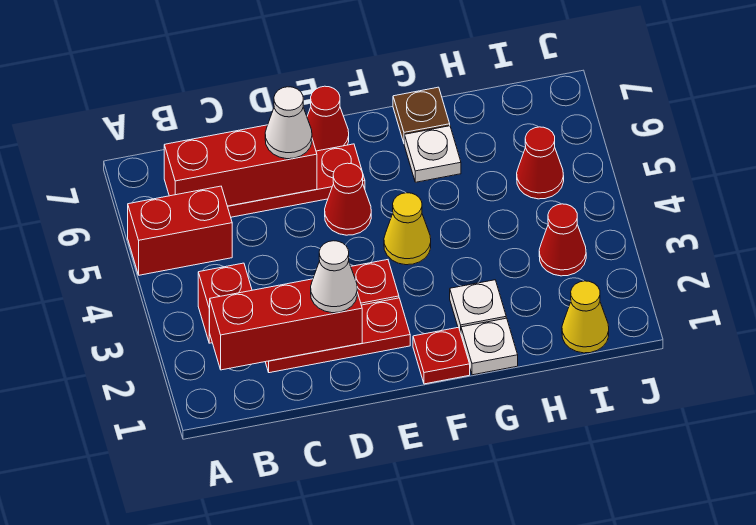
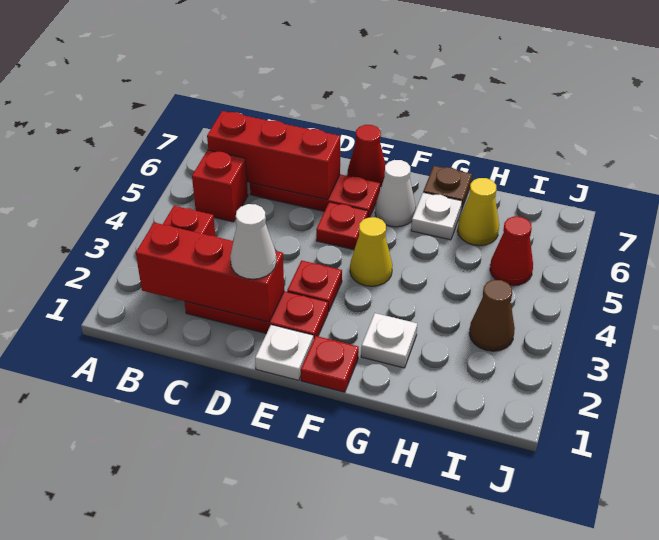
red 1x2 brick [128,186,232,275] -> red 1x1 brick [192,150,248,222]
white 1x1 cone [265,87,312,159] -> white 1x1 cone moved to [375,160,416,227]
red 1x1 cone [325,163,371,235] -> red 1x1 plate [316,202,368,250]
white 1x1 plate [461,318,518,375] -> white 1x1 plate moved to [255,325,313,380]
yellow 1x1 cone [562,281,609,353] -> yellow 1x1 cone moved to [458,178,499,246]
red 1x1 cone [539,204,586,276] -> brown 1x1 cone [469,280,515,351]

